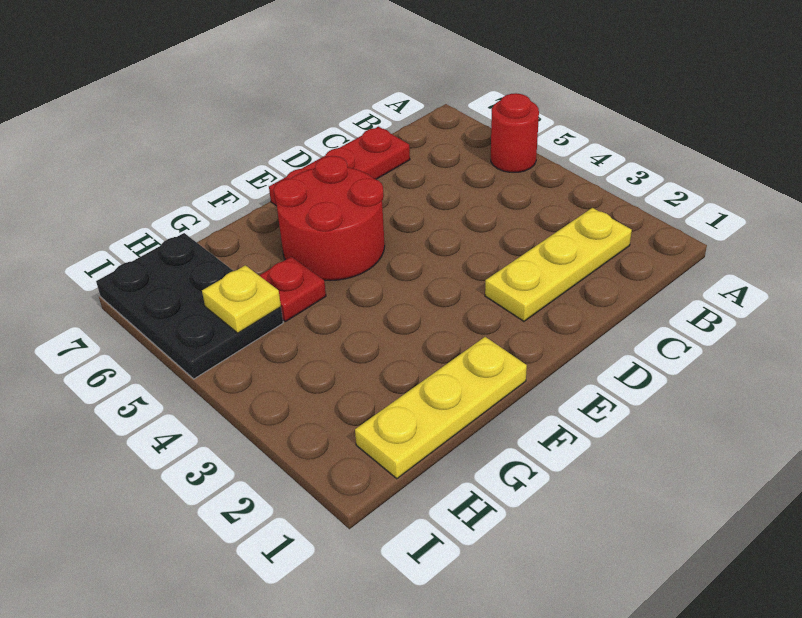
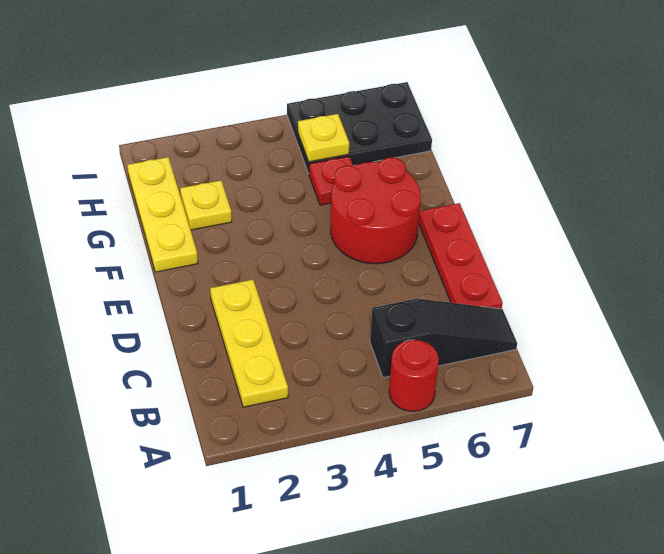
none -> black 1x3 slope [370,299,517,378]
none -> yellow 1x1 plate [180,180,232,230]

